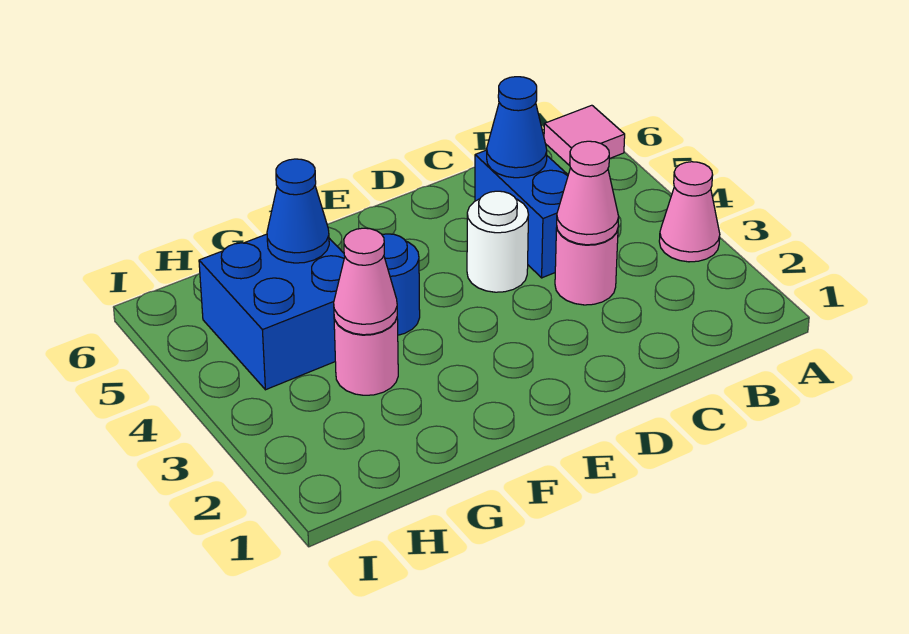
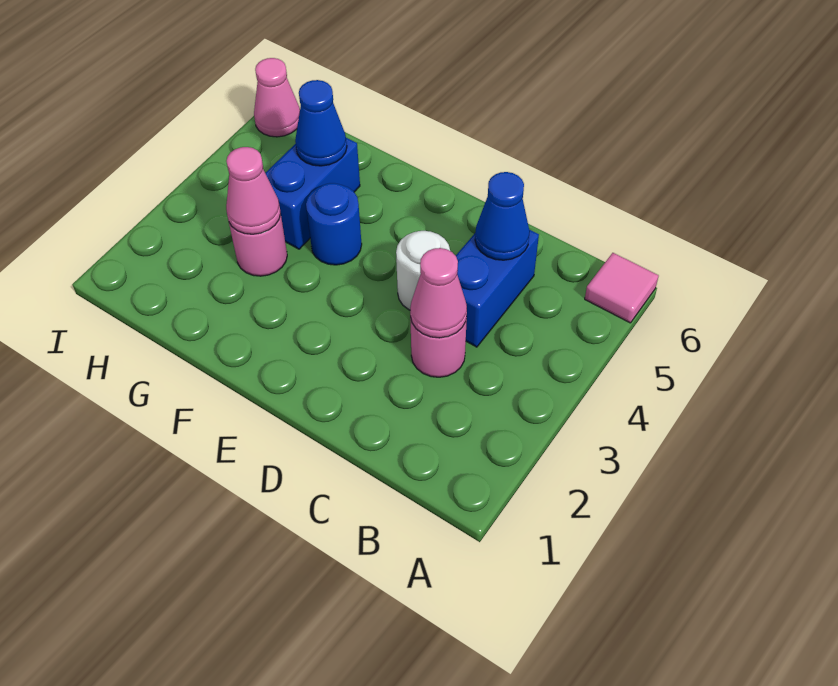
pink 1x1 cone [659,162,720,262] -> pink 1x1 cone moved to [254,58,300,137]
blue 2x2 brick [199,234,345,390] -> blue 1x2 brick [265,138,360,249]

